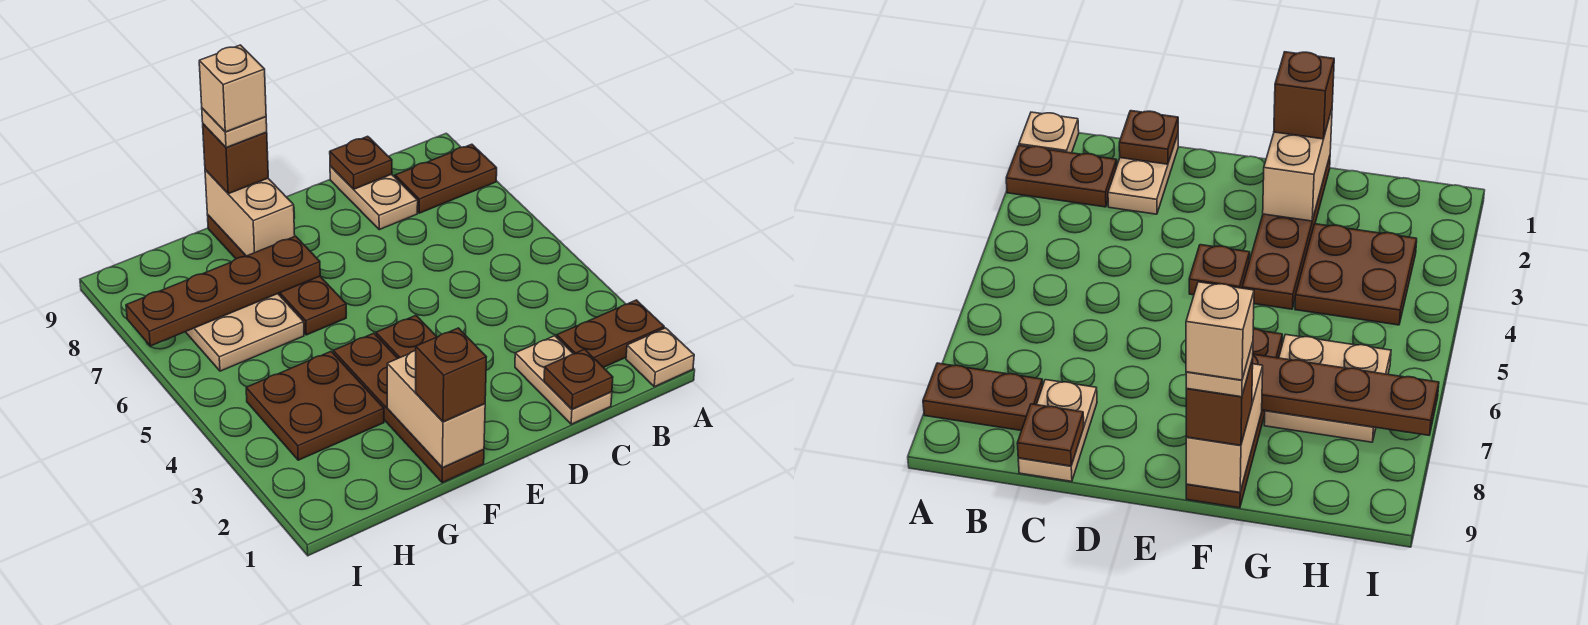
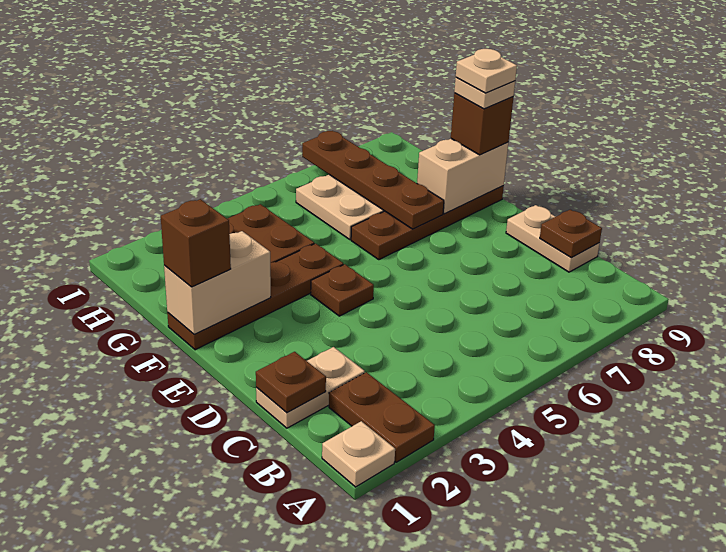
brown 1x2 plate [395,144,497,213] -> none
tan 1x2 plate [330,166,418,230] -> tan 1x2 plate turned to [506,205,600,272]
tan 1x1 brick [199,45,266,132] -> tan 1x1 plate [456,49,517,93]

